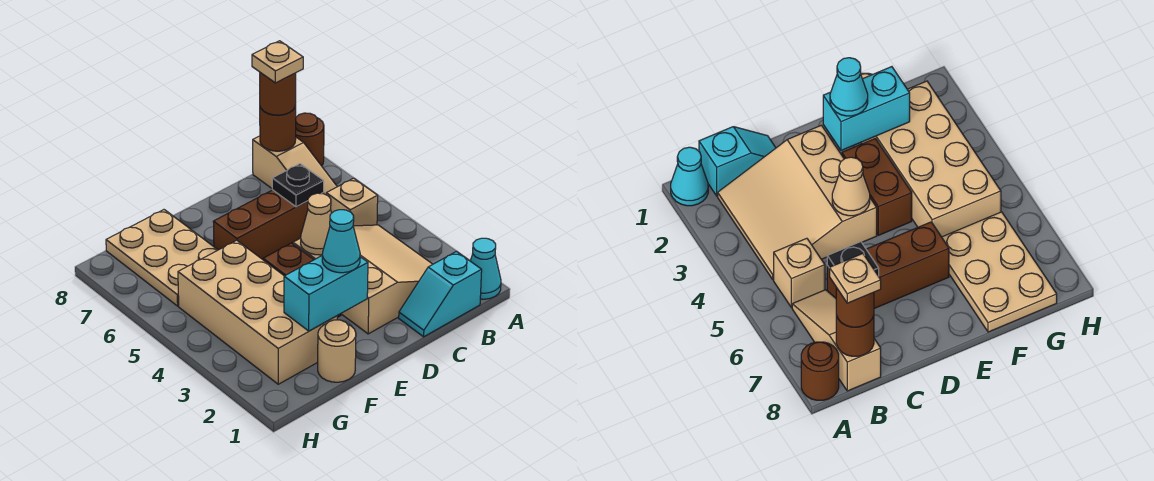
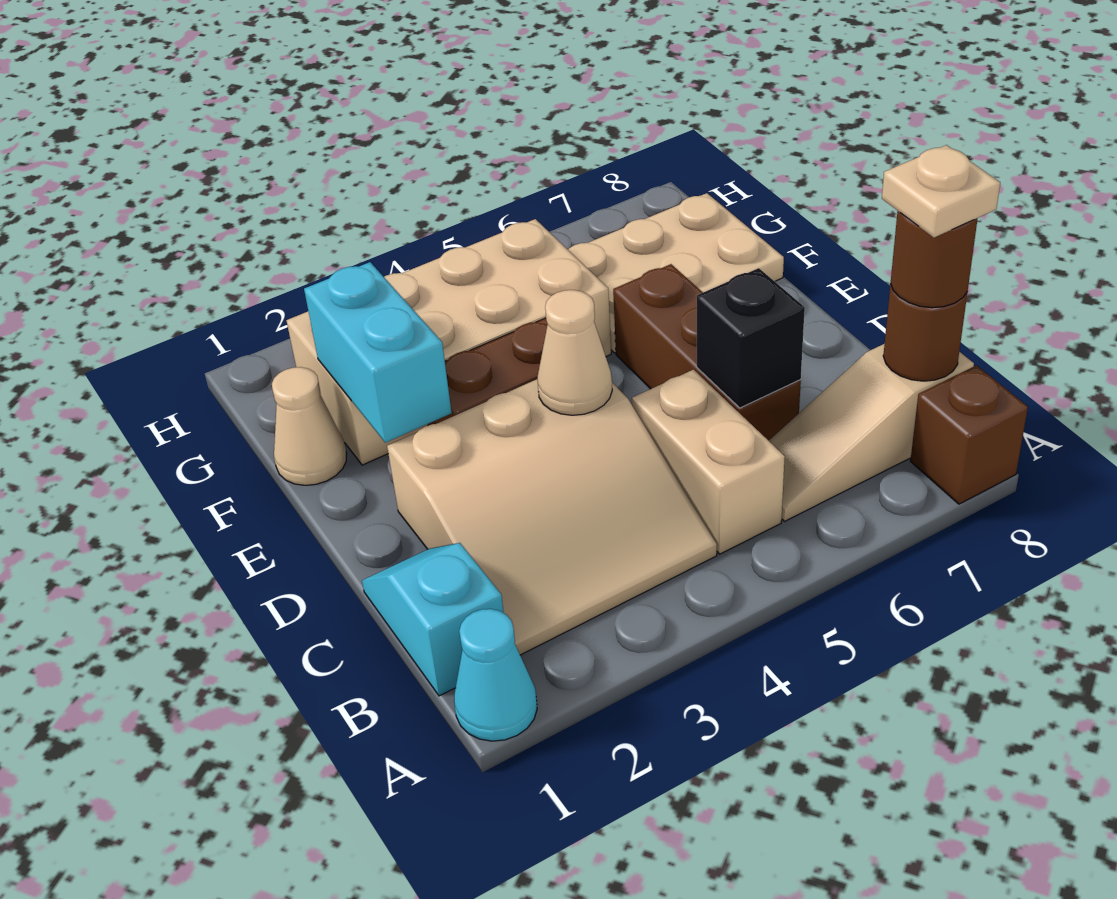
brown 1x1 round brick [296,113,324,166] -> brown 1x1 brick [910,365,1028,504]
tan 1x1 brick [326,178,378,226] -> tan 1x2 brick [632,370,785,554]
black 1x1 plate [272,164,324,207] -> black 1x1 brick [697,268,805,408]
cyan 1x1 cone [322,210,360,273] -> none
tan 1x1 round brick [318,320,356,382] -> tan 1x1 cone [272,367,347,485]

